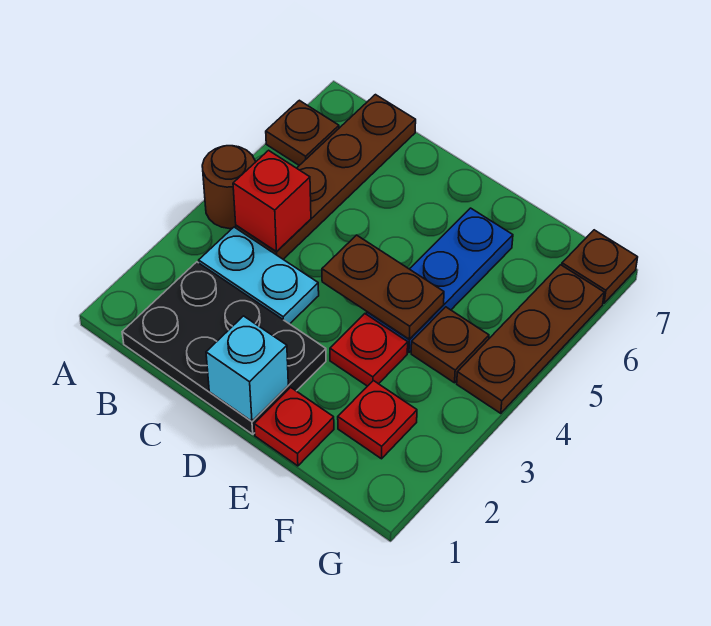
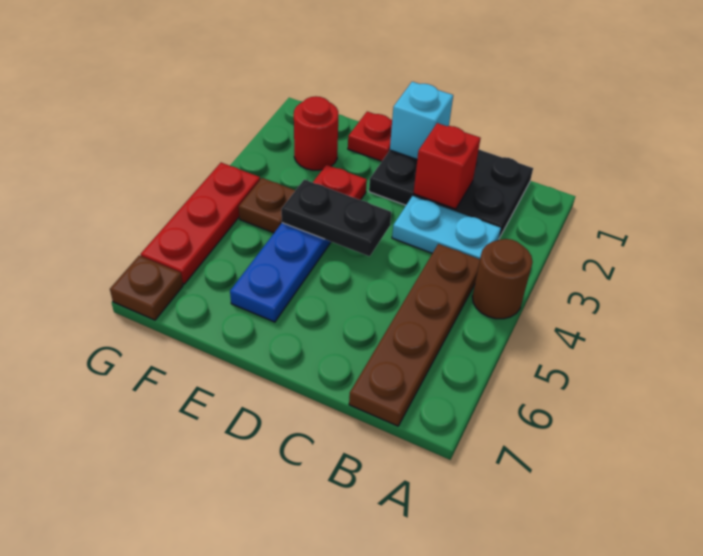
brown 1x1 plate [266,100,339,165] -> none
red 1x1 brick [233,150,311,251] -> red 1x1 brick moved to [413,123,481,209]
brown 1x2 plate [322,235,444,339] -> black 1x2 plate [281,180,391,256]
red 1x1 plate [338,380,417,459] -> red 1x1 round brick [294,96,338,170]
brown 1x3 plate [457,265,604,413] -> red 1x3 plate [141,163,260,284]

